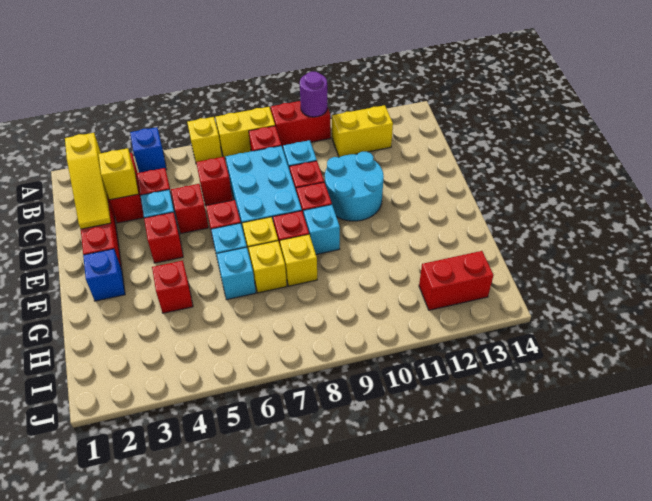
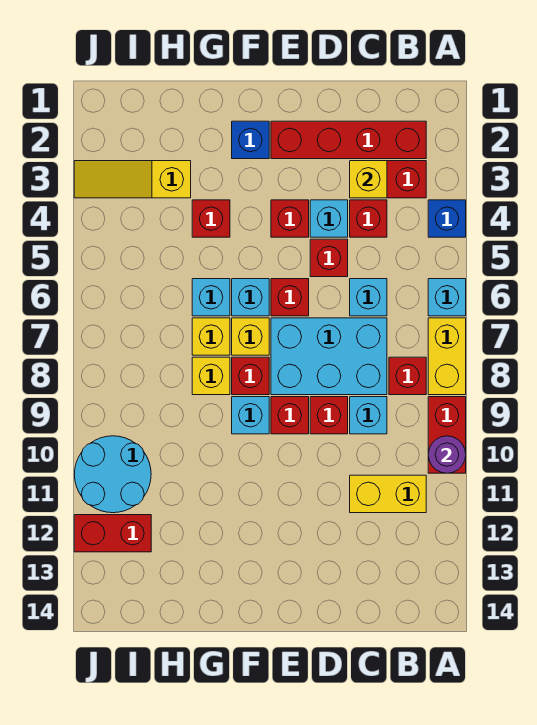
yellow 1x1 brick [187,117,222,162] -> cyan 1x1 brick [428,279,466,316]
yellow 1x3 slope [65,133,111,229] -> yellow 1x3 slope moved to [74,161,191,198]
yellow 1x2 brick [332,105,393,157] -> yellow 1x2 brick turned to [350,475,426,513]
red 1x1 brick [196,157,233,205] -> cyan 1x1 brick [350,279,387,316]
cyan 2x2 round brick [325,152,384,221] -> cyan 2x2 round brick moved to [74,436,151,513]
red 1x2 brick [419,251,494,310] -> red 1x2 brick turned to [74,515,151,552]

